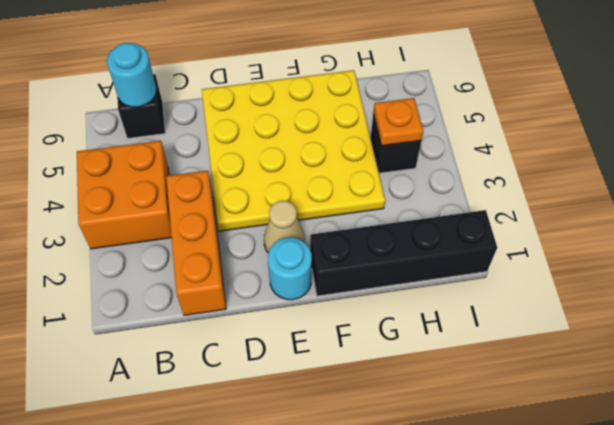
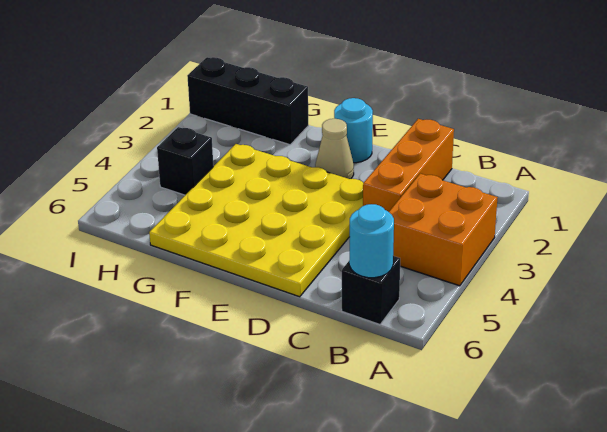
black 1x4 brick [310,210,497,296] -> black 1x3 brick [187,57,308,145]
orange 1x1 plate [373,98,423,146] -> none

